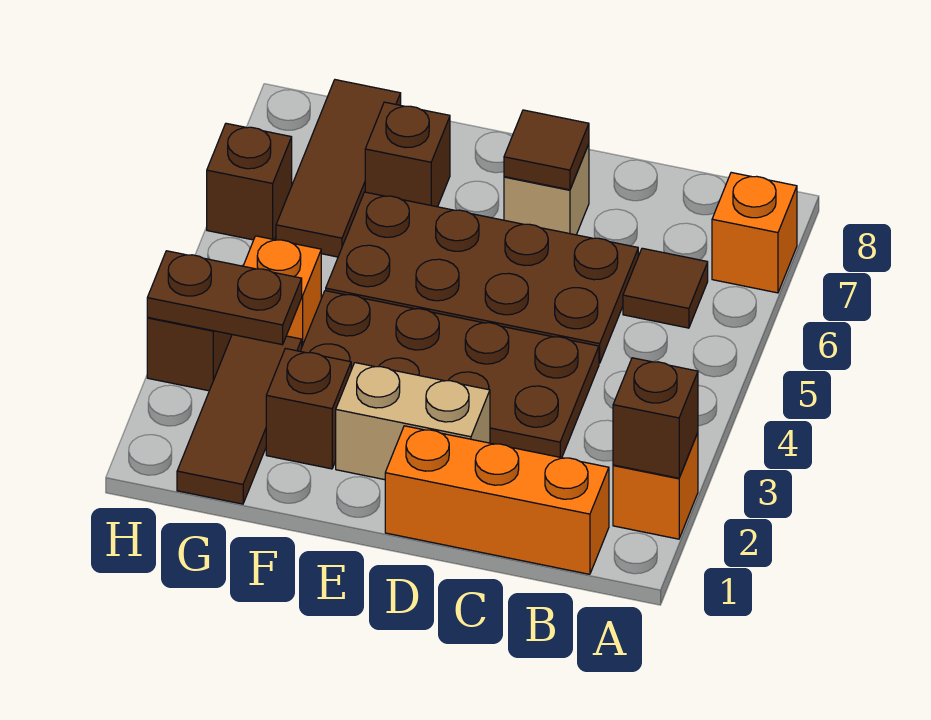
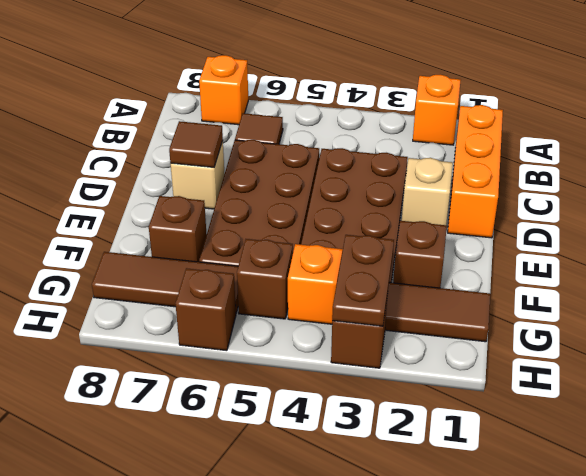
brown 1x1 brick [613,358,698,478] -> brown 1x1 brick moved to [237,239,293,319]
tan 1x2 brick [336,363,490,480] -> tan 1x1 brick [402,158,453,225]

